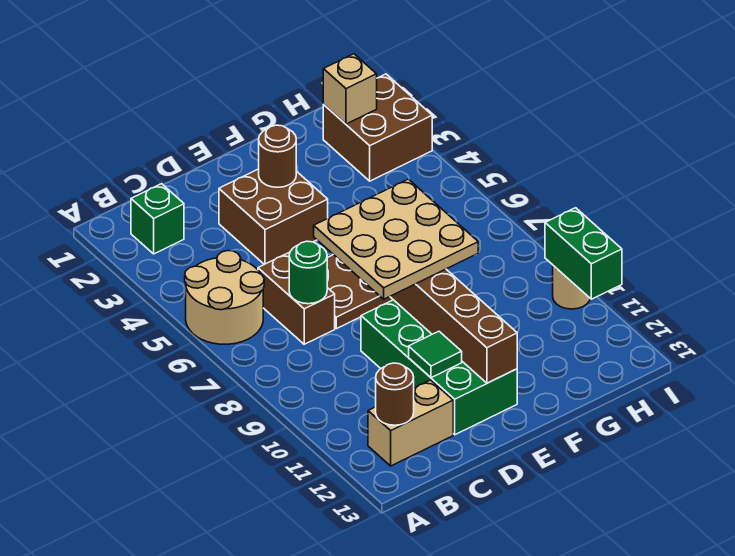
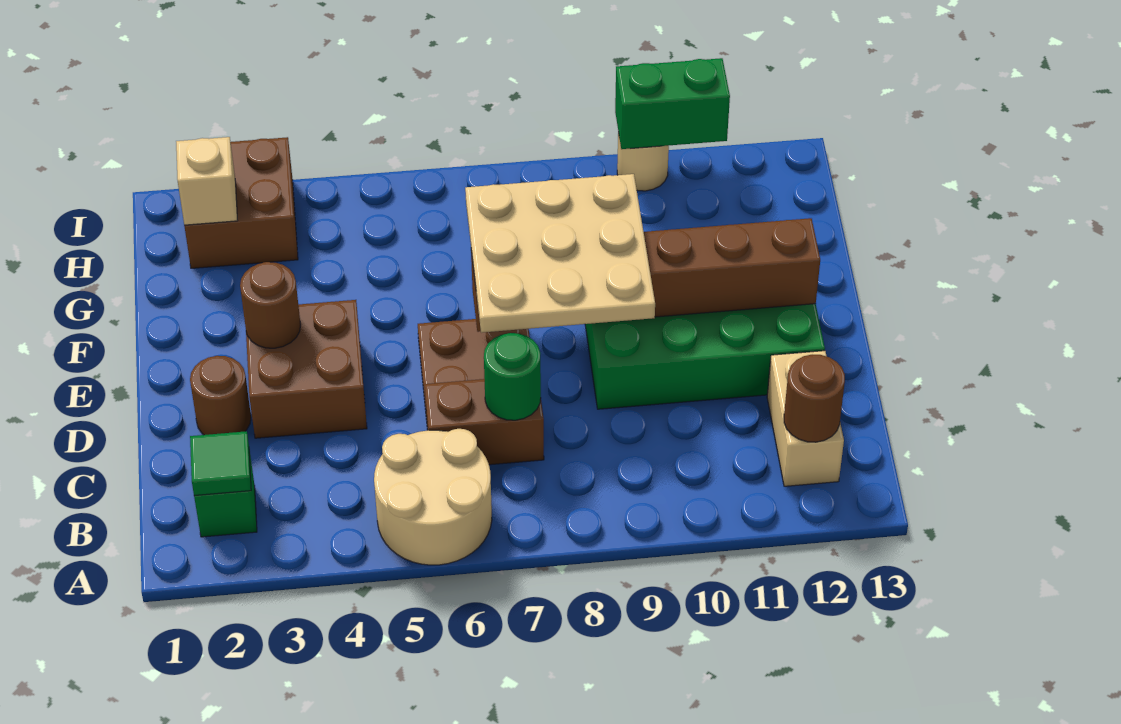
none -> brown 1x1 round brick [190,356,251,435]
green 1x1 tile [409,331,462,378] -> green 1x1 tile moved to [190,431,251,496]

